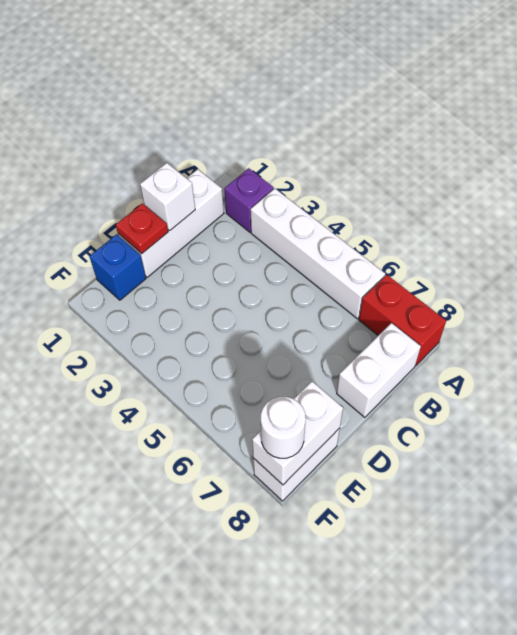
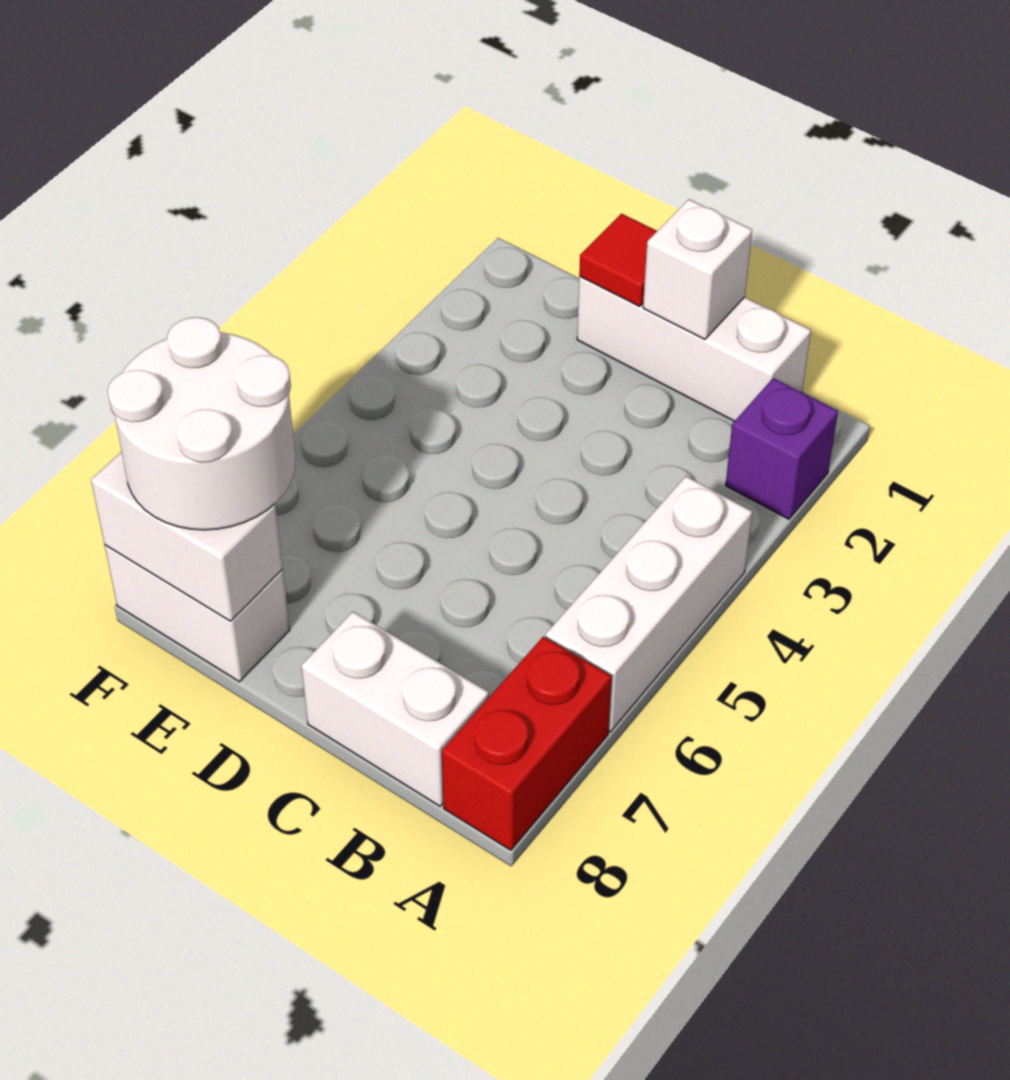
white 1x4 brick [250,189,385,319] -> white 1x3 brick [546,476,752,732]
red 1x1 plate [116,203,168,254] -> red 1x1 tile [579,214,657,307]
blue 1x1 brick [89,235,146,300] -> none
white 1x1 round brick [261,397,306,458] -> white 2x2 round brick [108,317,296,530]

